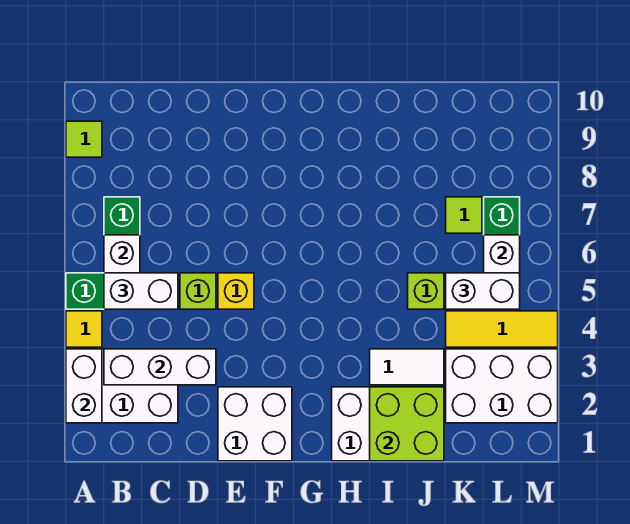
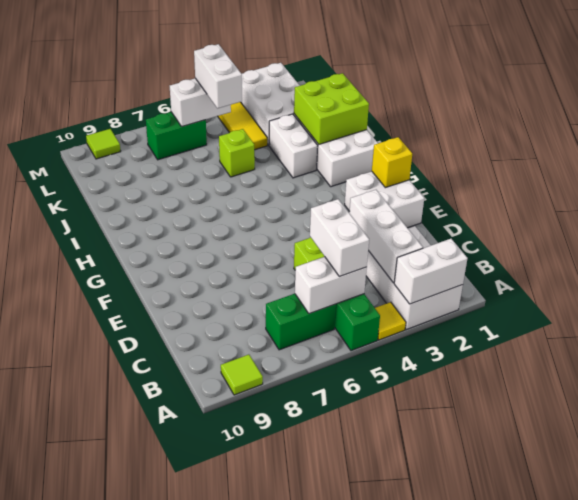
yellow 1x1 brick [218,273,254,309] -> yellow 1x1 brick moved to [372,137,412,188]
white 1x2 tile [370,349,444,385] -> white 1x2 brick [269,114,318,178]
lime 1x1 tile [446,197,482,233] -> lime 1x1 tile moved to [86,129,121,159]

